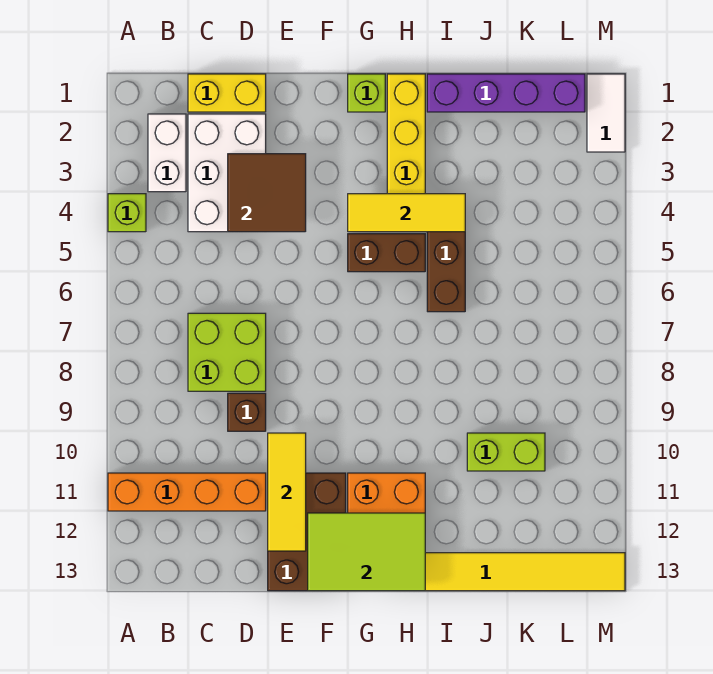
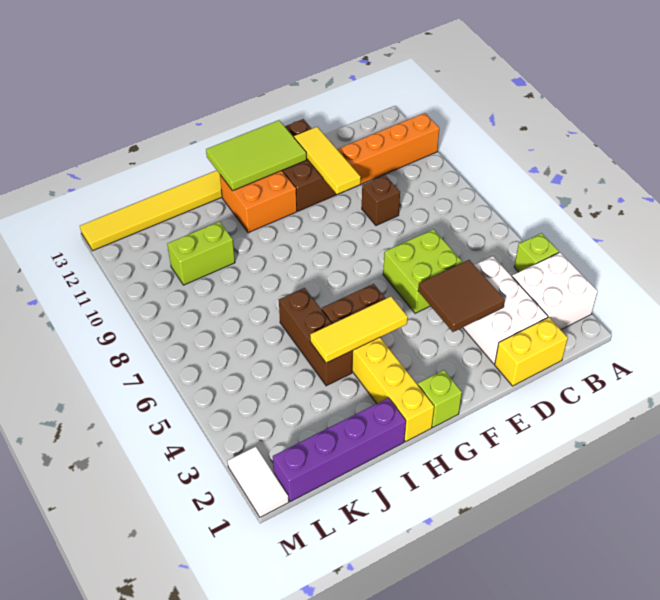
white 1x2 brick [148,114,186,192] -> white 2x2 brick [512,252,598,330]
lime 2x2 brick [188,313,266,391] -> lime 2x2 brick moved to [383,229,463,313]

